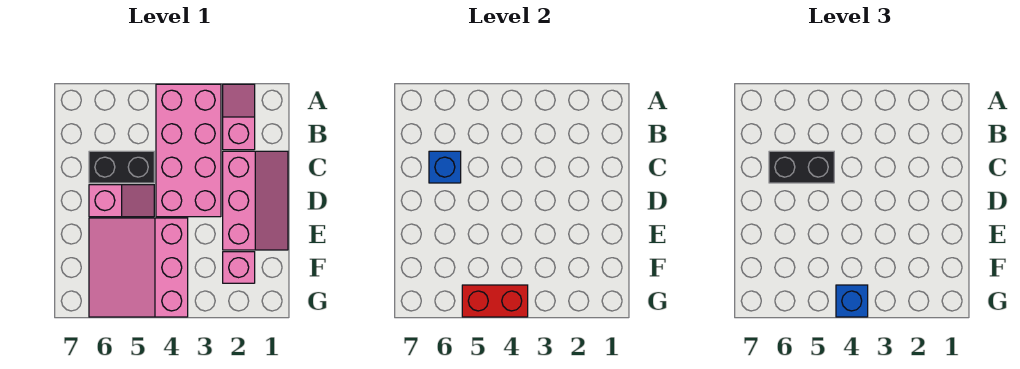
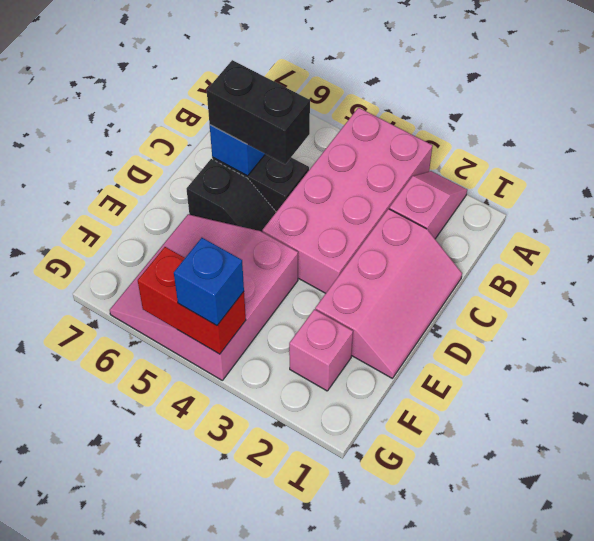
pink 1x2 slope [89,185,154,217] -> black 1x2 slope [187,159,276,232]

